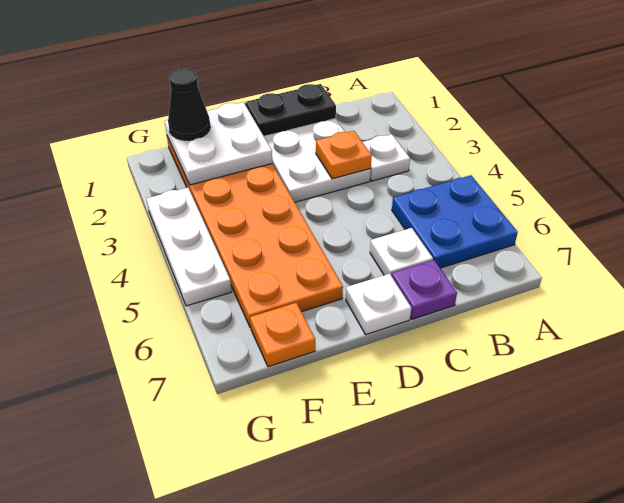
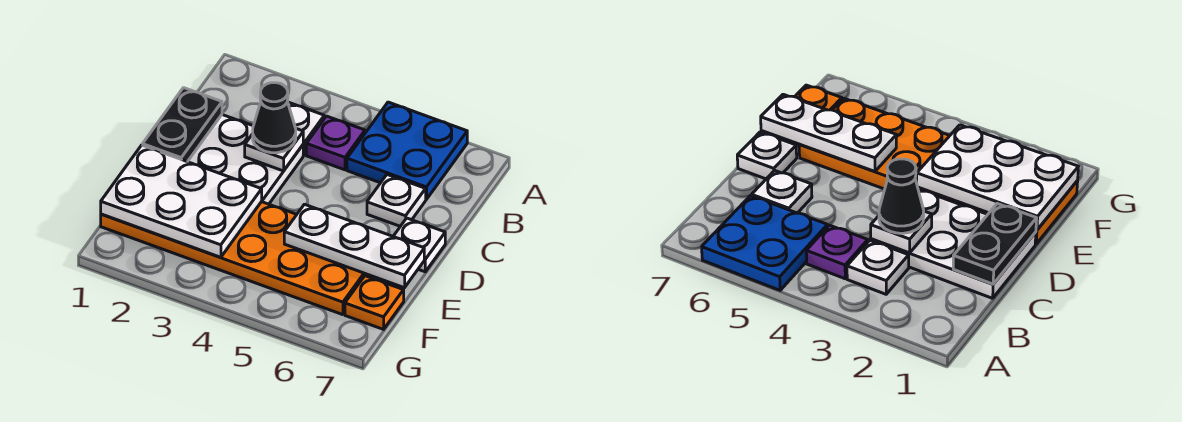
orange 1x1 plate [316,131,372,179] -> white 1x1 plate [245,129,303,171]
purple 1x1 plate [392,260,457,319] -> purple 1x1 plate moved to [306,116,365,170]
white 2x2 plate [164,102,272,185] -> white 2x3 plate [101,145,262,257]
black 1x1 cone [168,69,210,140] -> black 1x1 cone moved to [253,83,296,153]
white 1x3 plate [147,188,232,306] -> white 1x3 plate moved to [284,204,424,288]

